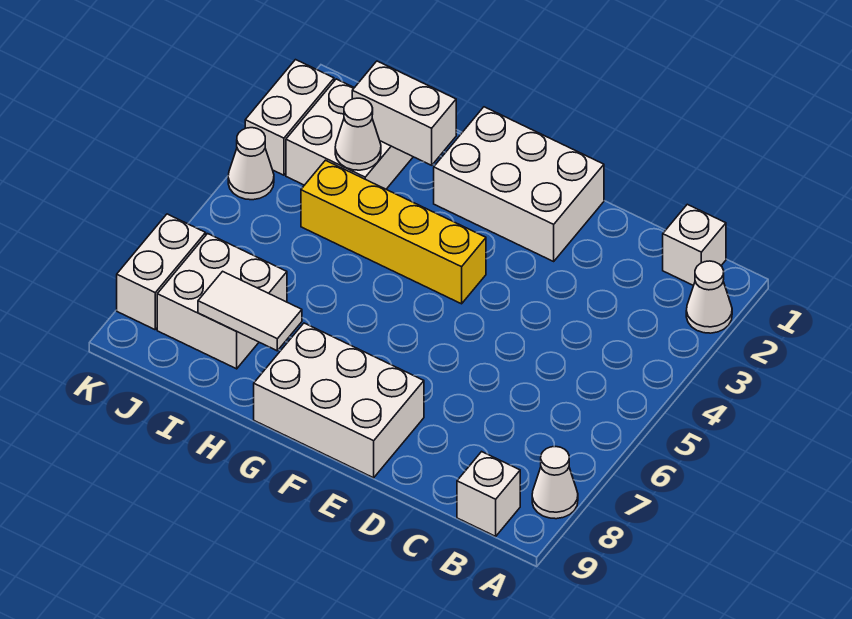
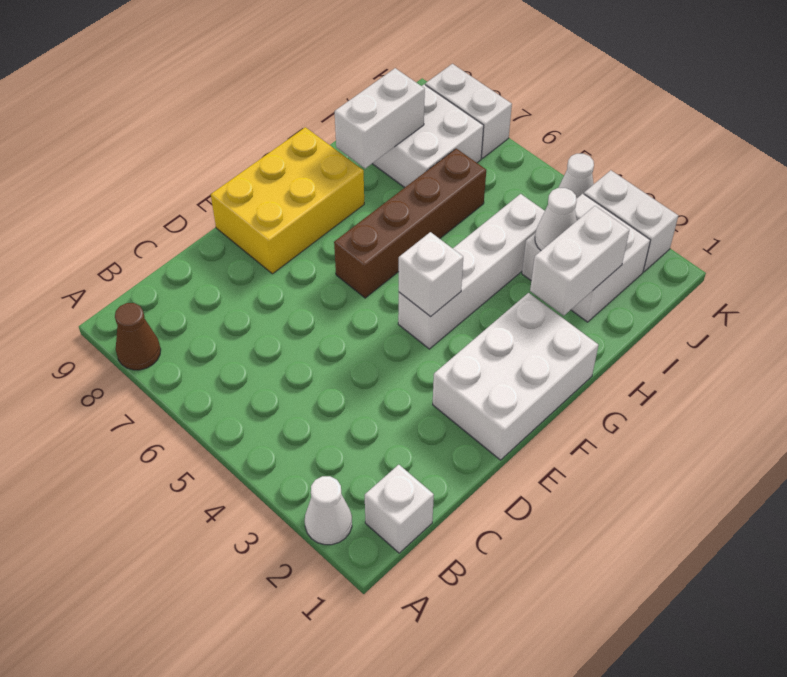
white 1x1 cone [532,447,578,519] -> brown 1x1 cone [115,303,161,370]
white 1x1 brick [457,452,520,536] -> white 1x1 brick moved to [399,232,463,317]
white 2x3 brick [254,323,424,478] -> yellow 2x3 brick [211,127,364,274]
yellow 1x4 brick [301,160,486,304] -> white 1x4 brick [398,194,545,349]
none -> brown 1x4 brick [334,149,486,298]
white 1x2 tile [198,271,302,351] -> white 1x2 brick [335,68,425,168]

